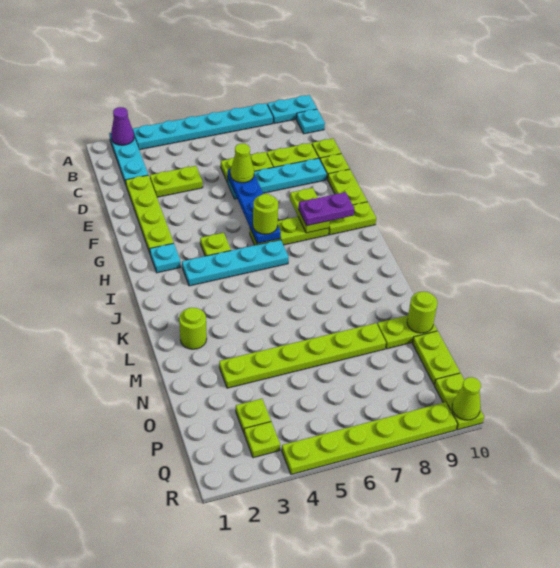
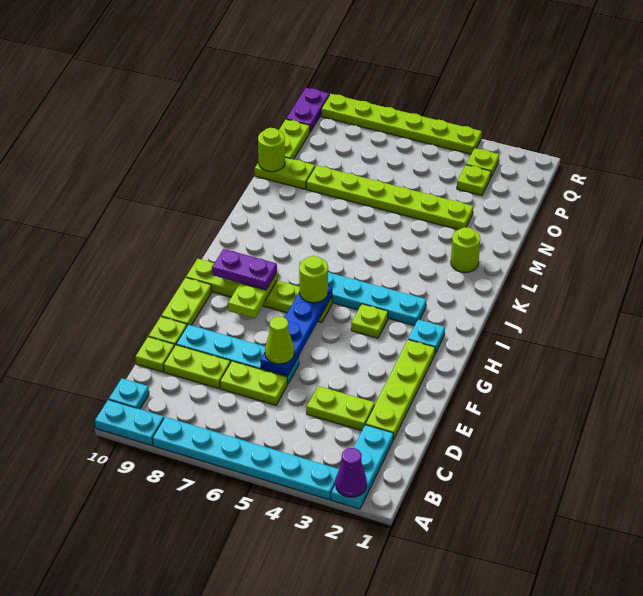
lime 1x2 plate [434,373,484,430] -> purple 1x2 plate [286,88,329,132]
lime 1x1 cone [452,377,481,420] -> none

